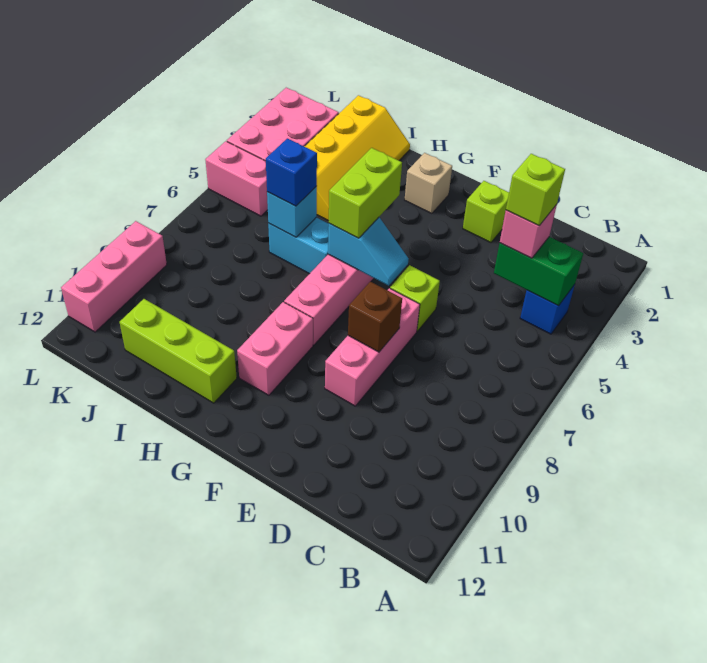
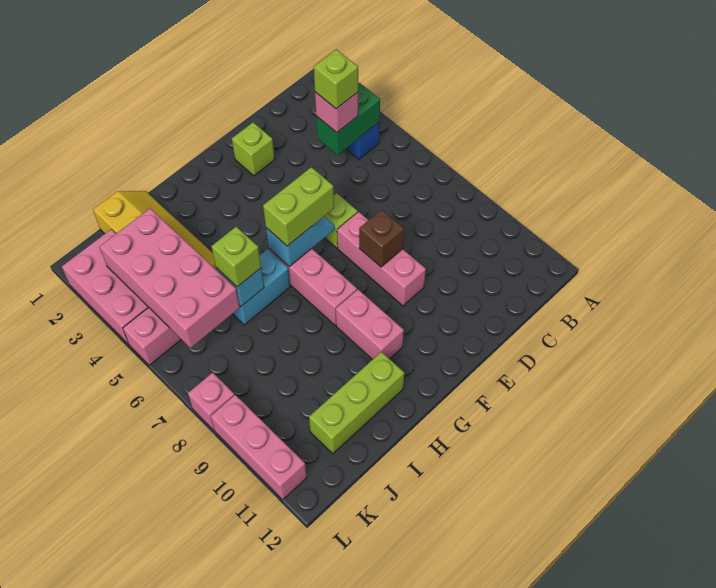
tan 1x1 brick [405,153,452,214] -> none
lime 1x2 brick [329,148,402,238] -> lime 1x2 brick turned to [263,167,334,246]
blue 1x1 brick [266,138,317,206] -> lime 1x1 brick [211,227,261,287]
none -> pink 2x4 brick [100,209,240,348]
none -> pink 1x1 brick [188,373,234,430]

